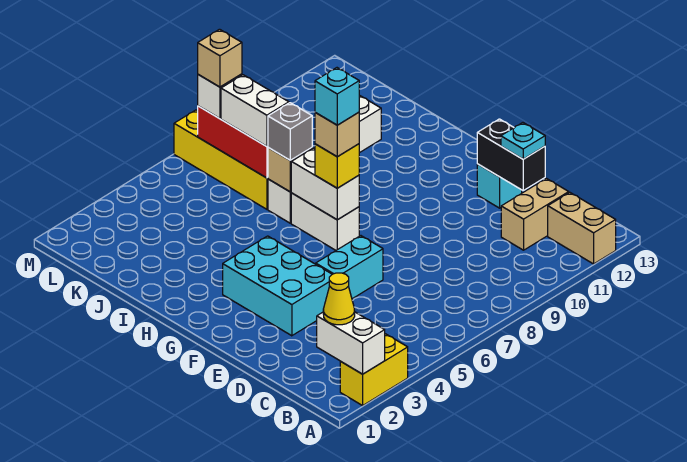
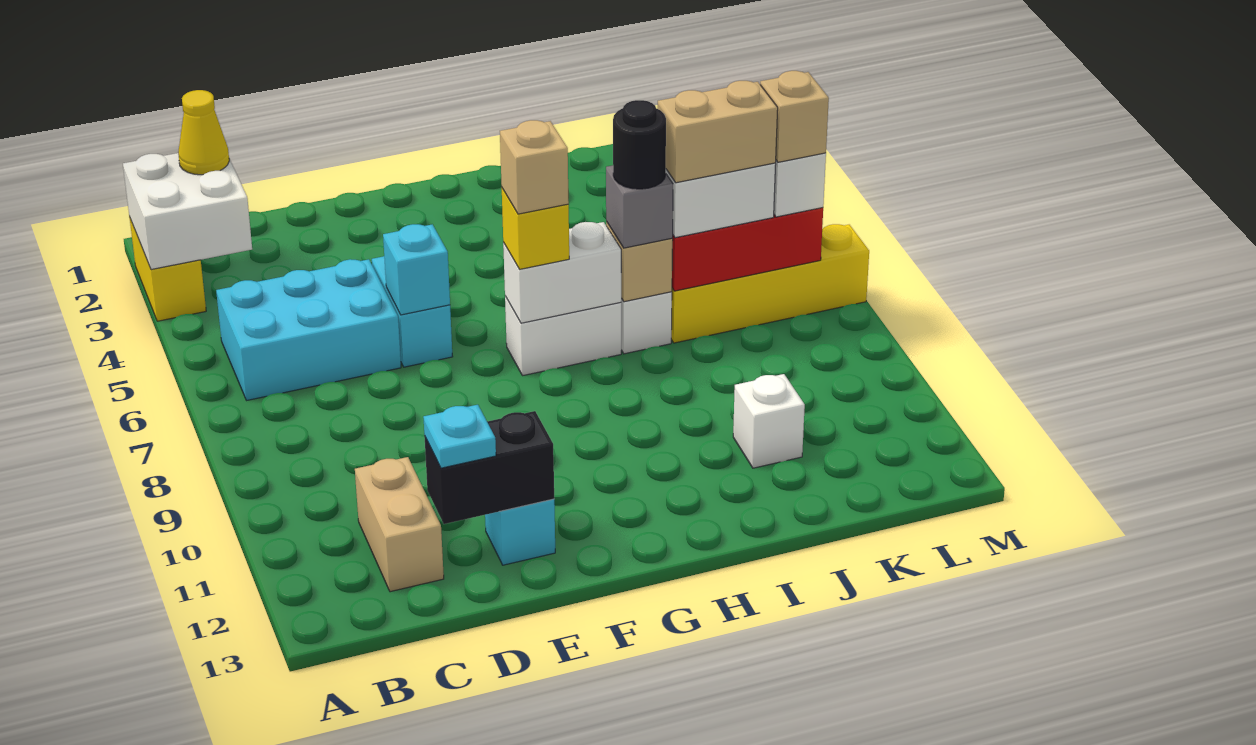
white 1x2 brick [317,312,385,374] -> white 2x2 brick [123,153,252,270]
tan 1x2 brick [548,192,616,264] -> tan 1x2 brick moved to [658,81,778,183]
cyan 2x3 brick [223,236,332,336] -> cyan 2x3 brick moved to [216,259,401,400]
cyan 1x1 brick [315,68,359,125] -> cyan 1x1 brick moved to [383,224,450,315]
none -> black 1x1 round brick [613,100,666,189]

